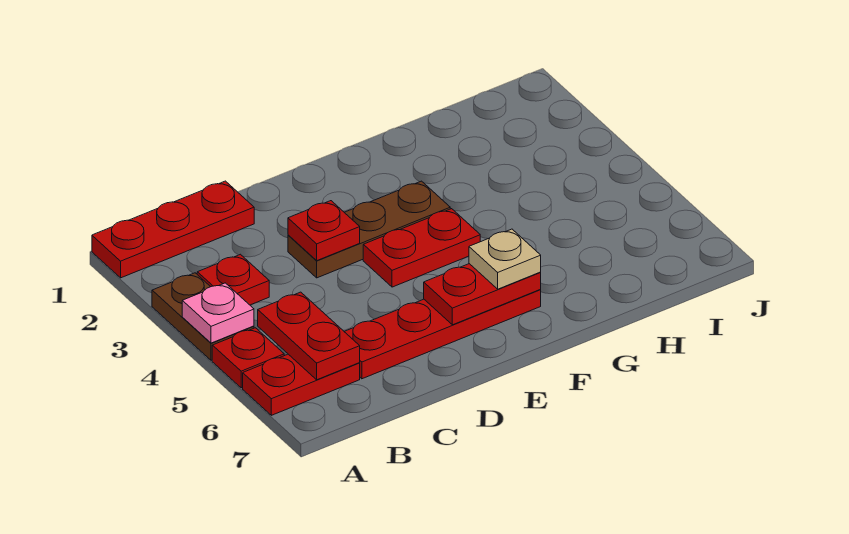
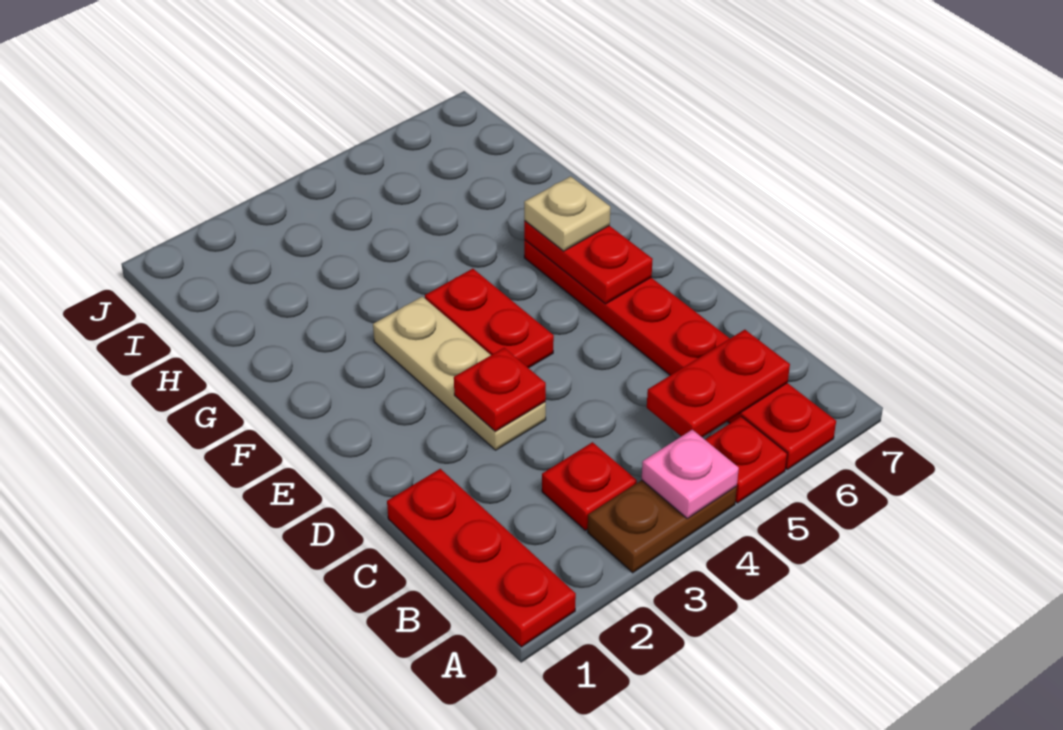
brown 1x3 plate [288,181,450,278] -> tan 1x3 plate [373,297,546,450]

